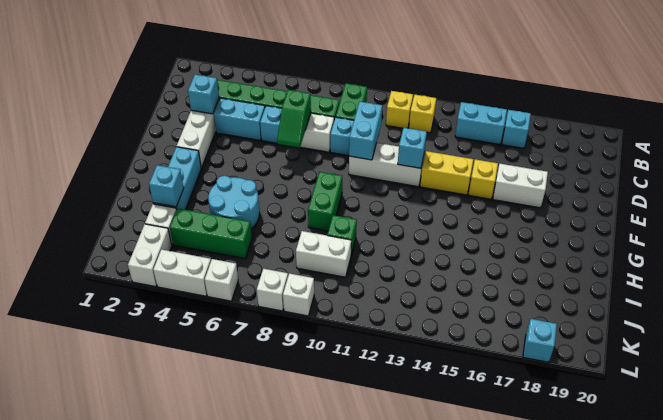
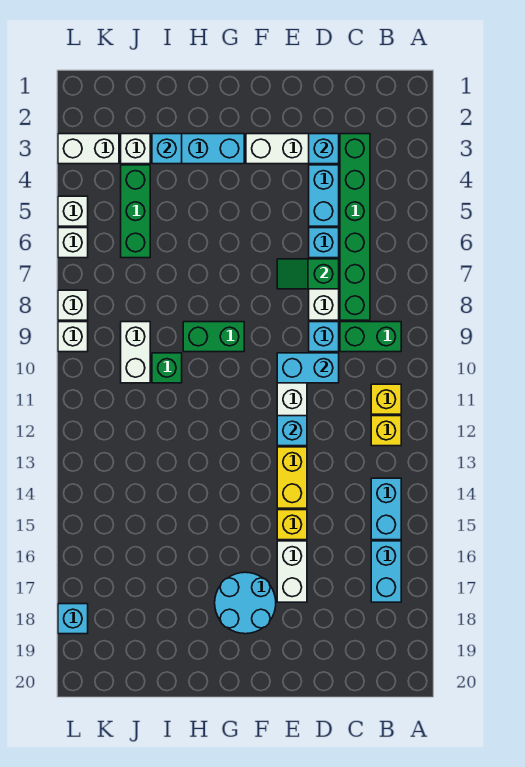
cyan 1x1 brick [502,110,531,148] -> cyan 1x2 brick [371,541,401,602]
cyan 2x2 round brick [208,176,260,229] -> cyan 2x2 round brick moved to [215,572,276,634]
white 1x2 brick [153,249,211,296] -> white 1x1 brick [58,196,88,226]

